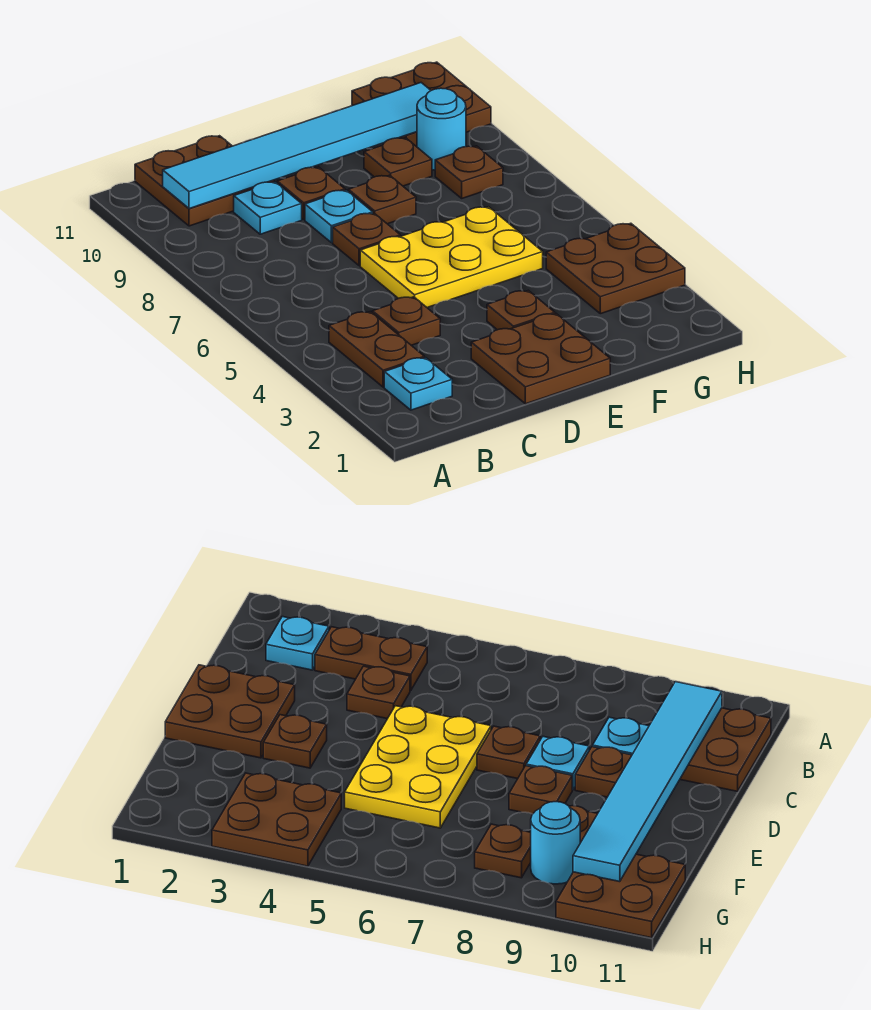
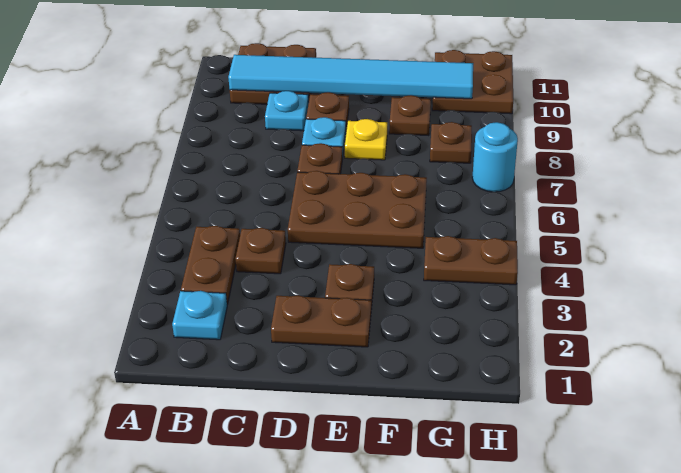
brown 2x2 plate [471,314,610,404] -> brown 1x2 plate [271,295,371,347]
yellow 2x3 plate [360,207,543,308] -> brown 2x3 plate [288,171,427,248]
brown 1x1 plate [348,175,416,224] -> yellow 1x1 plate [344,119,387,160]
brown 2x2 plate [546,223,685,314] -> brown 1x2 plate [424,236,518,285]
cyan 1x1 round brick [417,88,466,170] -> cyan 1x1 round brick moved to [472,122,518,192]

